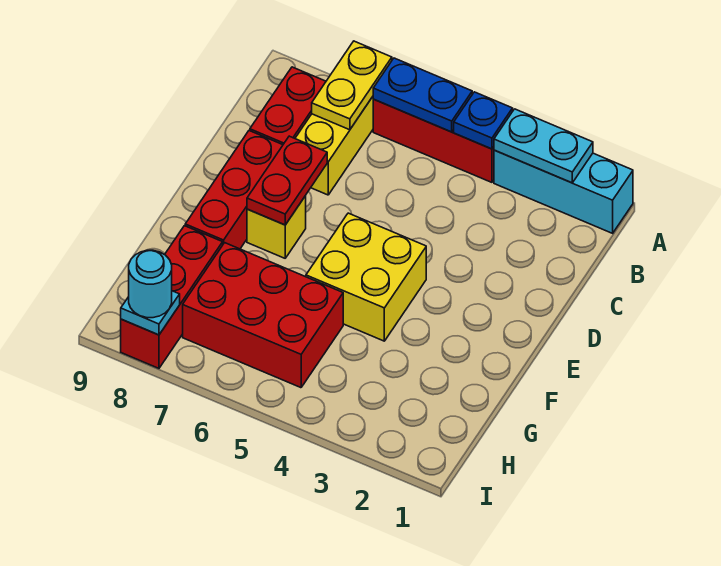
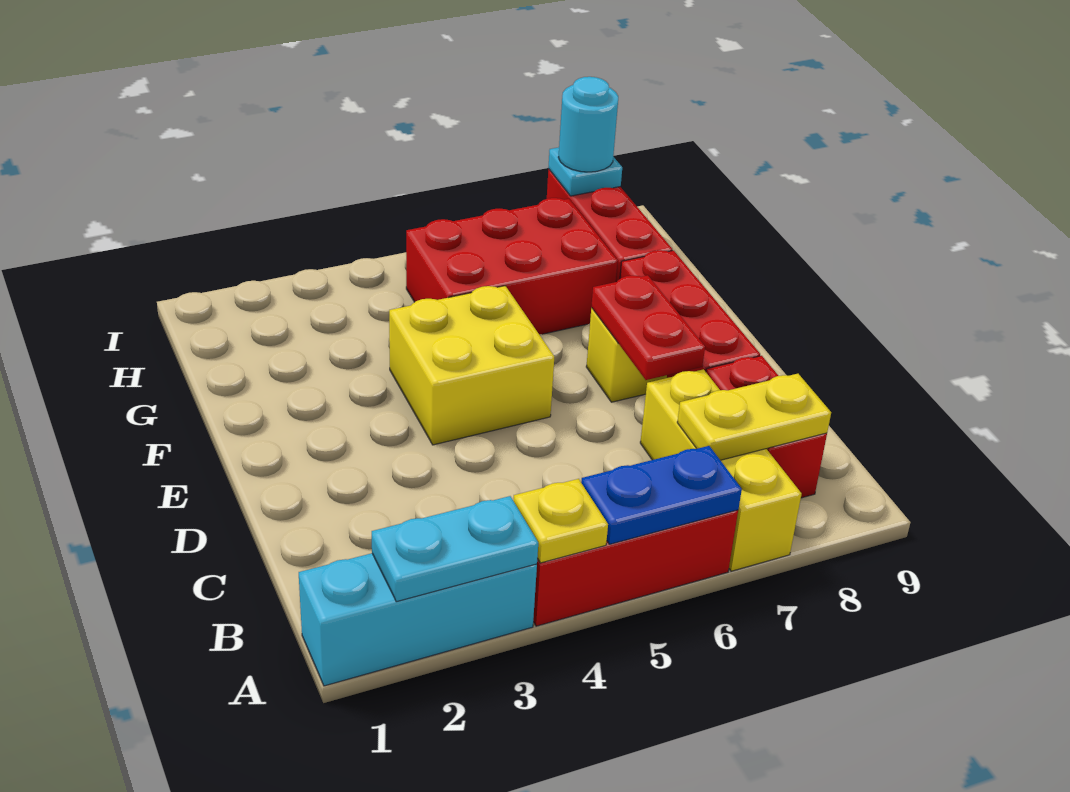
blue 1x1 plate [454,92,513,149] -> yellow 1x1 plate [513,479,608,563]
yellow 1x2 plate [312,41,392,130] -> yellow 1x2 plate turned to [677,374,831,460]

